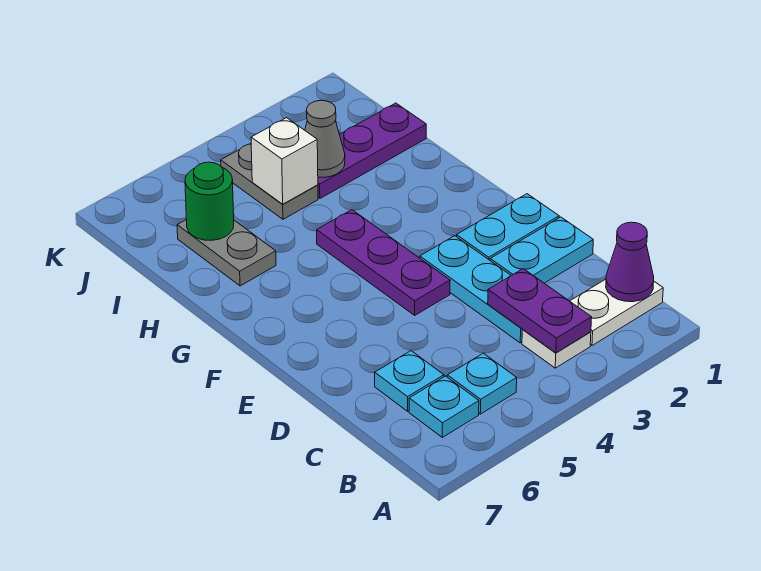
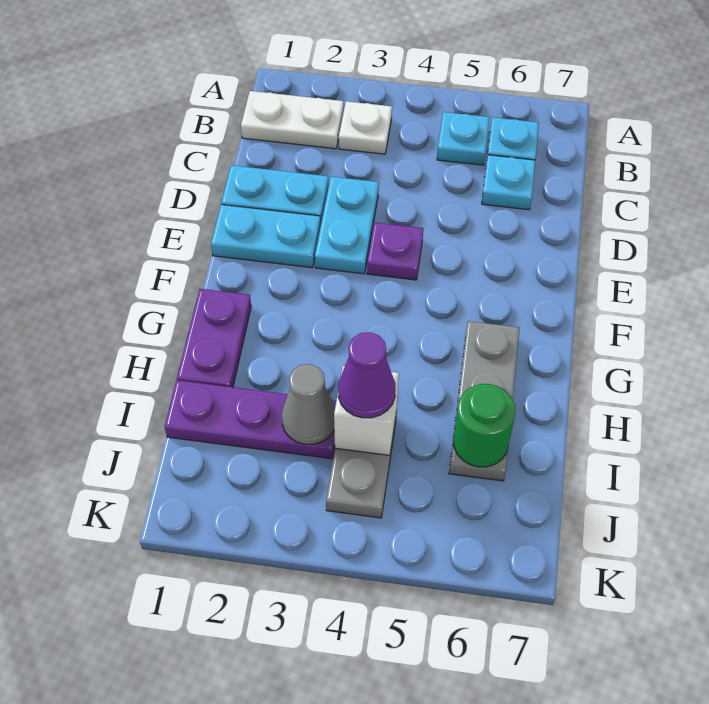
purple 1x1 cone [606,222,654,302] -> purple 1x1 cone moved to [338,332,395,418]
purple 1x2 plate [488,269,592,353] -> purple 1x2 plate moved to [177,289,251,387]
cyan 1x3 plate [420,236,523,343] -> cyan 1x2 plate [315,177,379,274]
purple 1x3 plate [317,210,450,315] -> purple 1x1 plate [367,222,423,280]
grey 1x2 plate [177,219,276,286] -> grey 1x3 plate [449,321,520,481]

